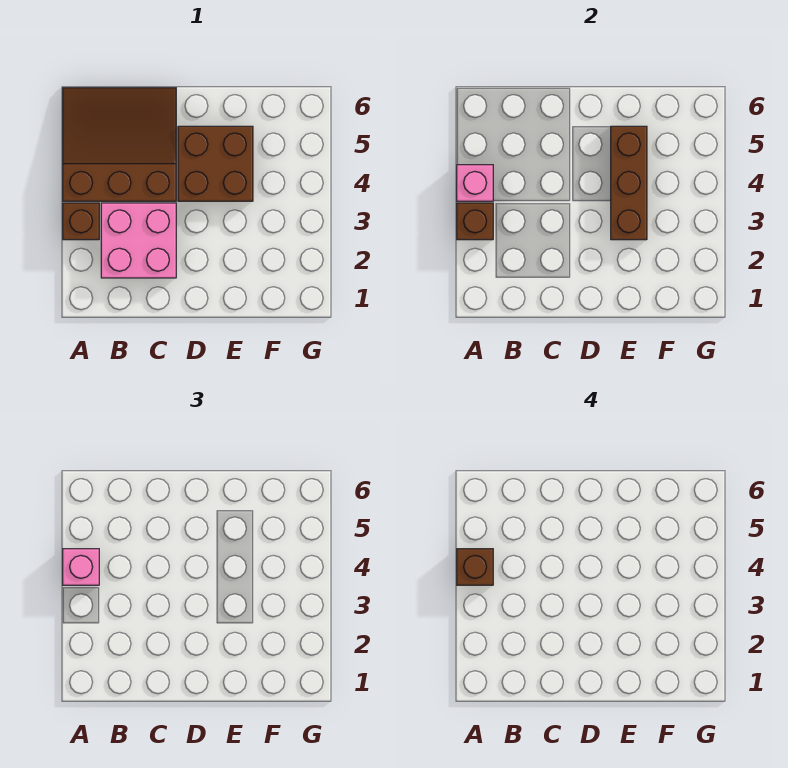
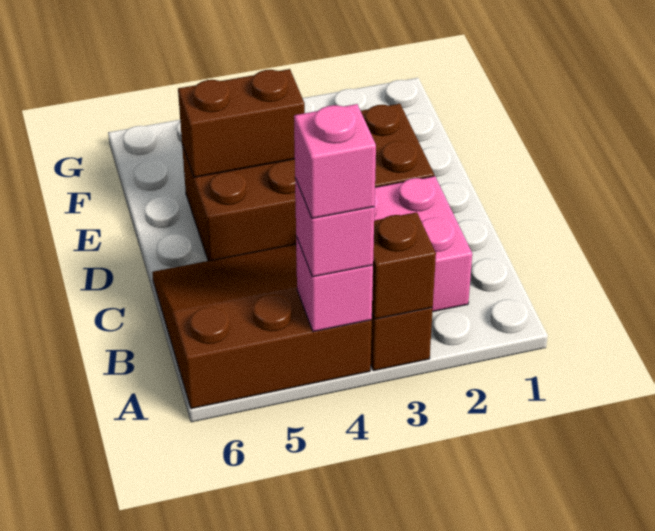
brown 3x3 slope [63,88,176,201] -> brown 3x3 slope turned to [152,244,372,409]
brown 1x1 brick [457,549,493,585] -> pink 1x1 brick [294,104,376,218]
brown 2x2 brick [178,126,253,201] -> brown 2x4 brick [182,104,434,261]
brown 1x3 brick [611,126,647,240] -> brown 1x2 brick [178,69,305,177]

